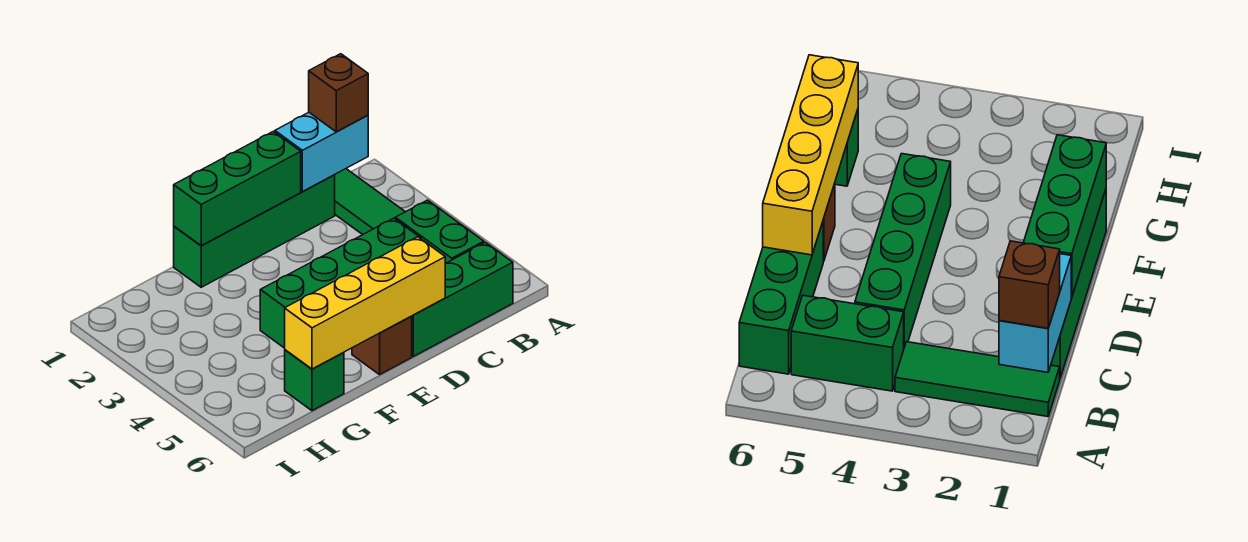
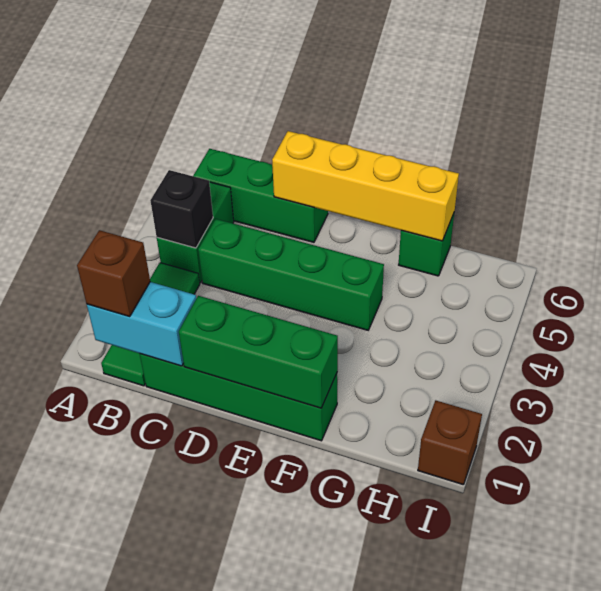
none -> black 1x1 brick [150,170,213,248]
brown 1x1 brick [352,317,412,375] -> brown 1x1 brick moved to [418,400,482,485]

